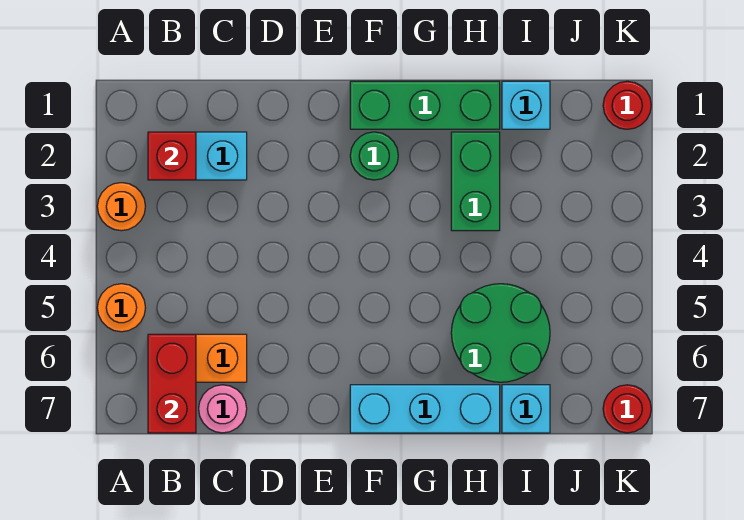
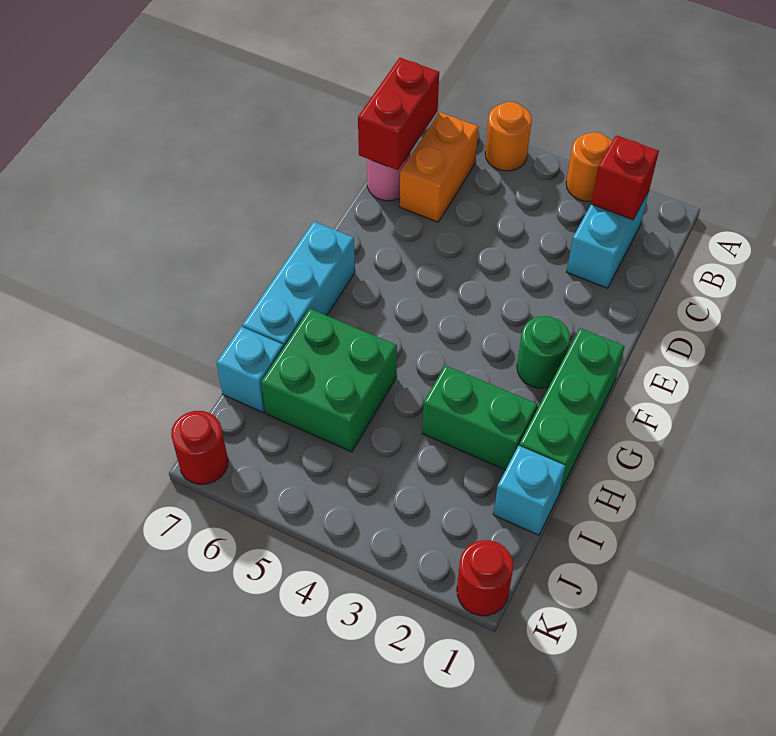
red 1x2 brick [148,334,196,433] -> red 1x2 brick turned to [358,58,439,170]
green 2x2 round brick [451,284,550,382] -> green 2x2 brick [261,309,397,452]

